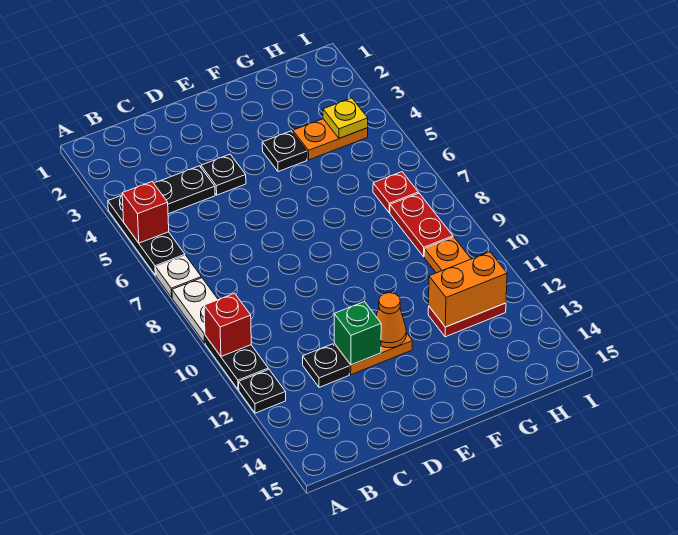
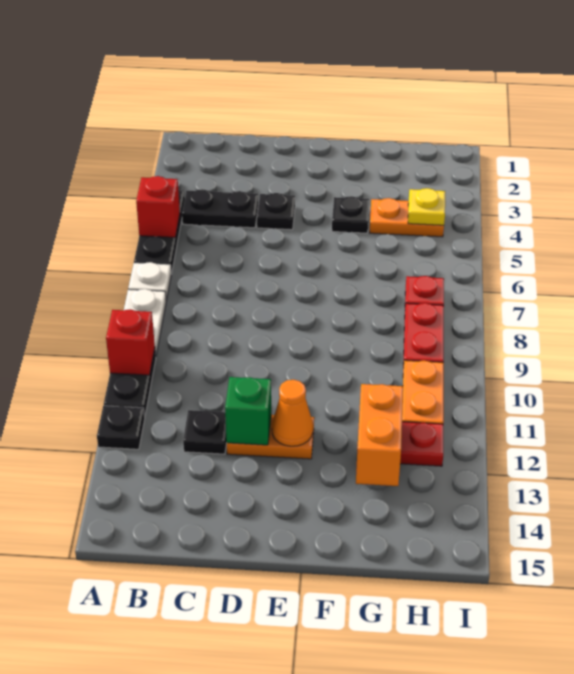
orange 1x2 brick [429,252,507,327] -> orange 1x2 brick turned to [356,384,403,486]

